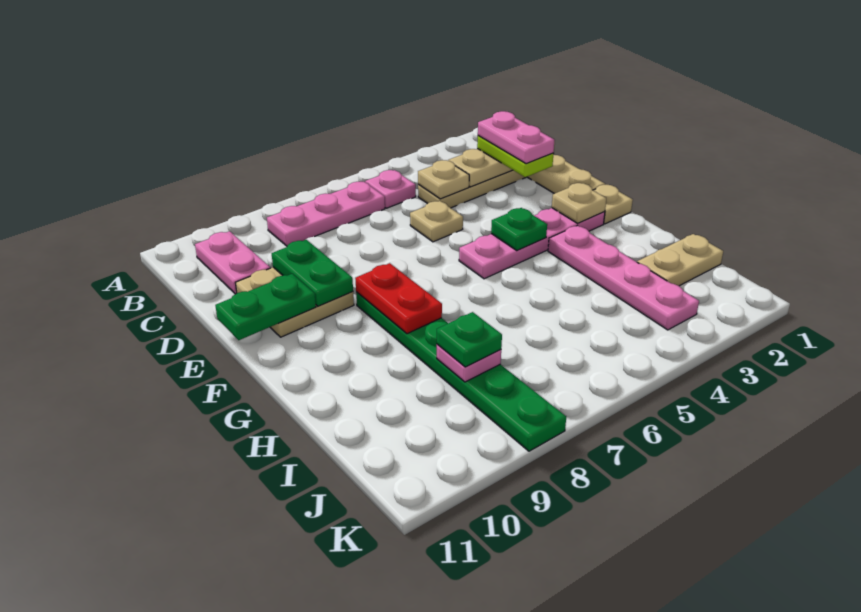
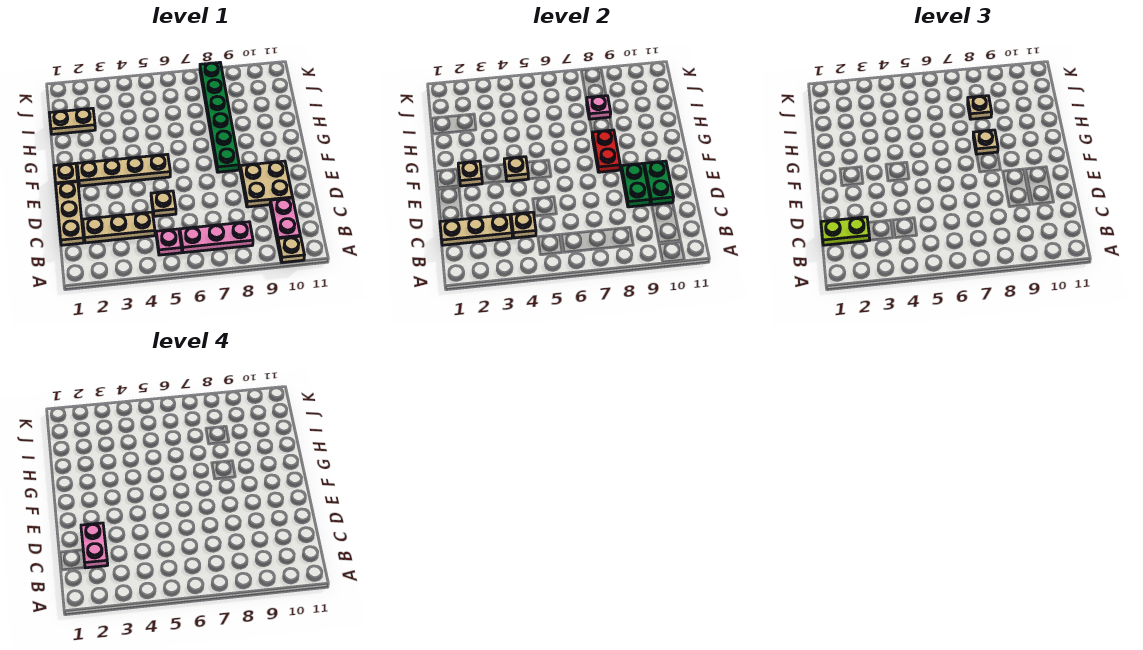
none -> tan 1x1 plate [278,236,304,263]
lime 1x2 plate [477,136,553,177] -> lime 1x2 plate turned to [821,217,870,245]
green 1x2 plate [215,274,316,340] -> green 1x2 plate turned to [644,161,674,205]
pink 1x4 plate [459,208,605,279] -> tan 1x4 plate [77,154,170,186]
green 1x1 plate [491,208,547,251] -> tan 1x1 plate [504,157,529,181]
pink 1x4 plate [548,226,699,330] -> none
none -> tan 1x1 plate [973,130,998,154]
green 1x1 plate [437,312,502,367] -> tan 1x1 plate [968,96,992,119]

